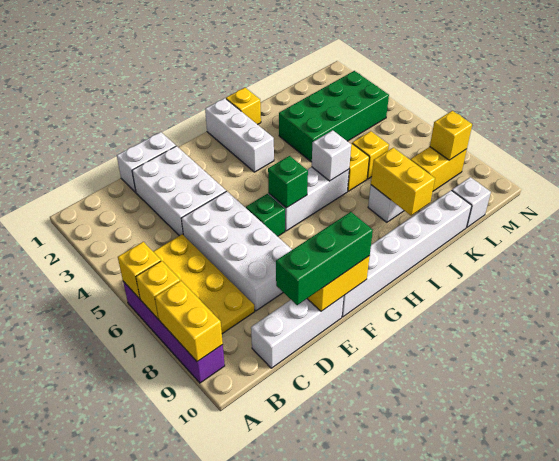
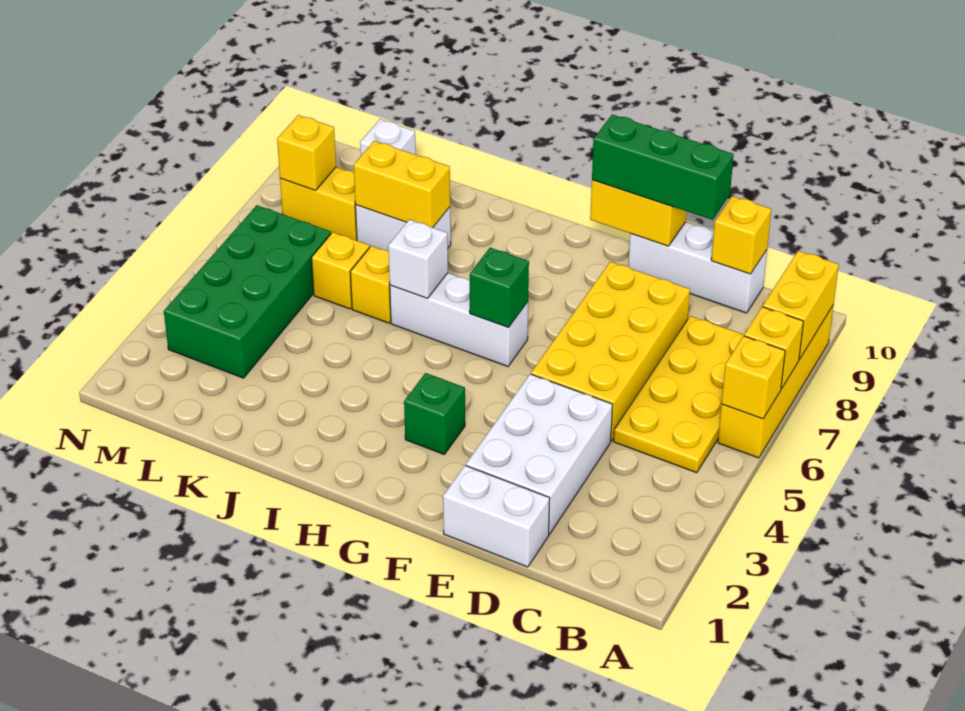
purple 1x4 brick [123,281,225,383] -> yellow 1x4 brick [718,306,833,458]
white 2x4 brick [181,191,292,311] -> yellow 2x4 brick [531,262,690,441]
green 1x1 brick [246,194,285,236] -> green 1x1 brick moved to [404,373,465,454]
white 1x6 brick [342,190,472,317] -> none
white 1x3 brick [205,98,274,172] -> none
yellow 1x1 brick [226,88,261,125] -> yellow 1x1 brick moved to [711,196,771,274]
green 2x4 brick [279,71,389,162] -> green 2x4 brick turned to [164,205,331,378]
yellow 1x2 brick [371,148,435,216] -> yellow 1x2 brick turned to [354,141,450,227]

